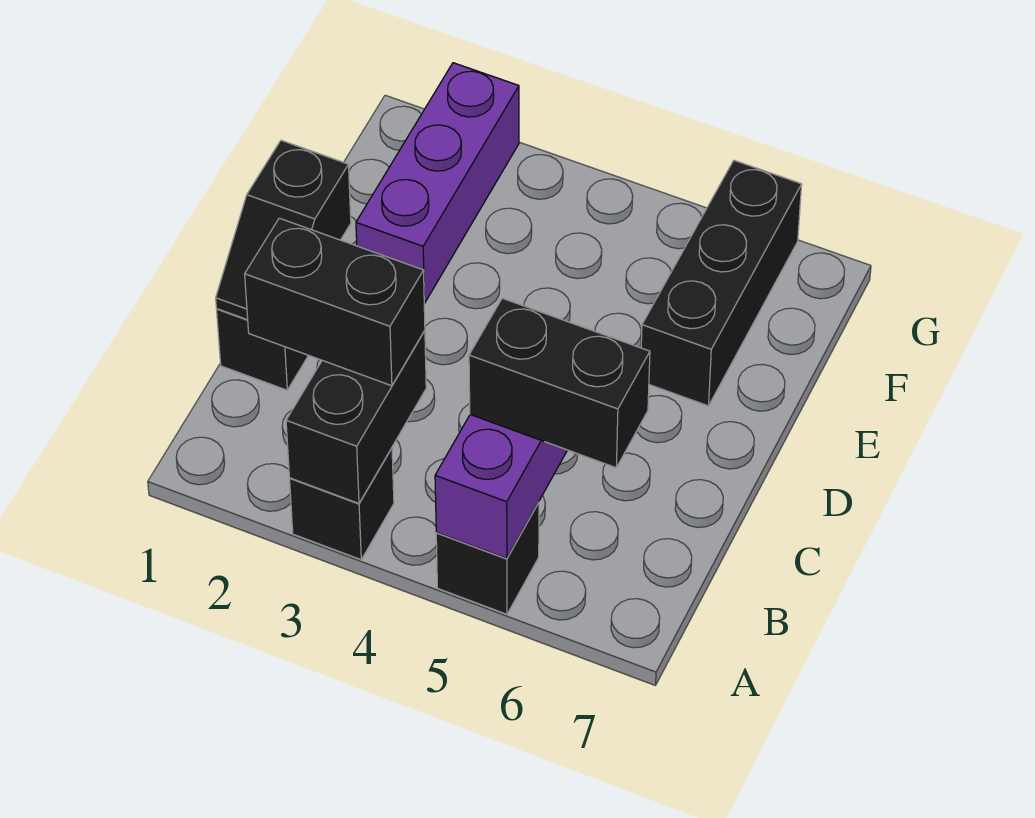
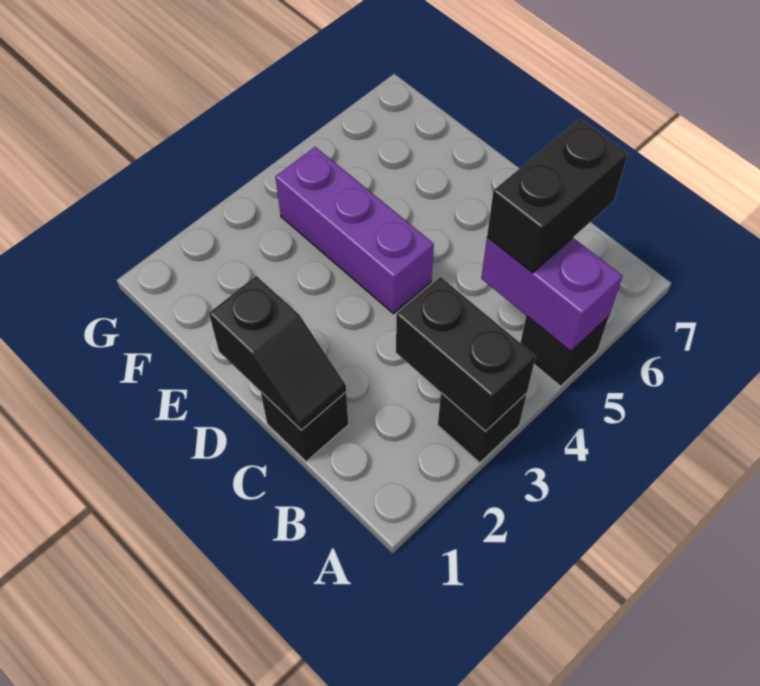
black 1x2 brick [245,218,425,386] -> none
purple 1x3 brick [356,63,519,303] -> purple 1x3 brick moved to [275,147,434,314]
black 1x3 brick [641,160,802,406] -> none

